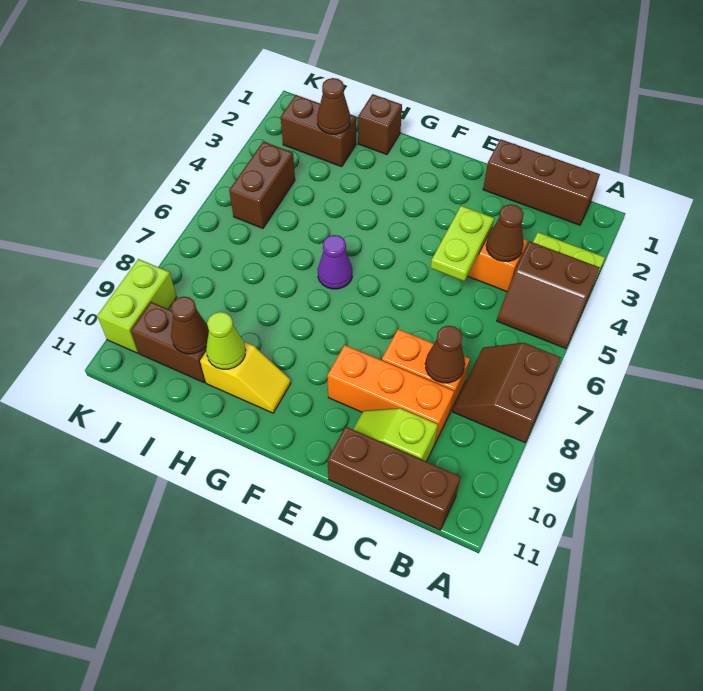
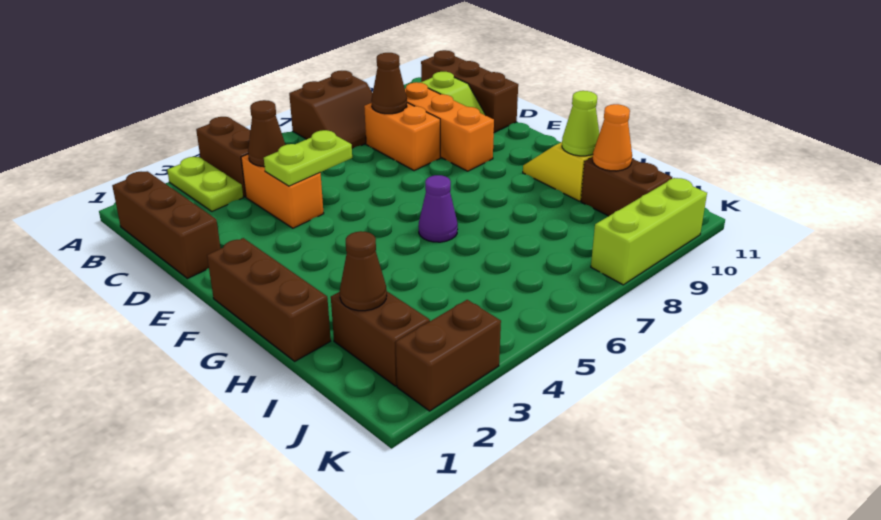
brown 1x1 brick [358,94,402,155] -> brown 1x3 brick [207,238,331,361]
brown 1x1 cone [171,296,209,354] -> orange 1x1 cone [593,104,632,171]
brown 1x2 brick [229,142,295,228] -> brown 1x2 brick moved to [396,300,501,411]
lime 1x2 brick [97,259,176,353] -> lime 1x3 brick [591,178,707,285]

